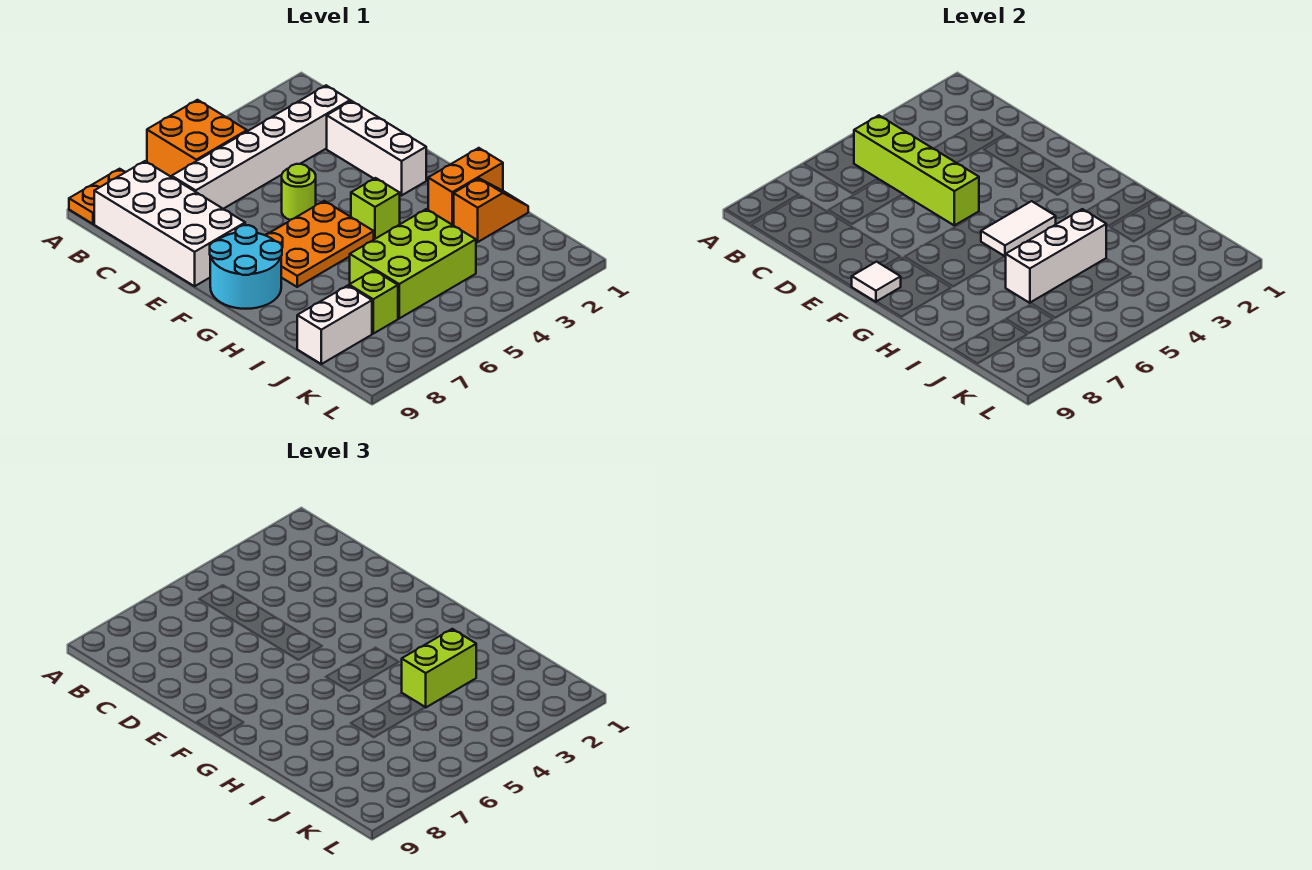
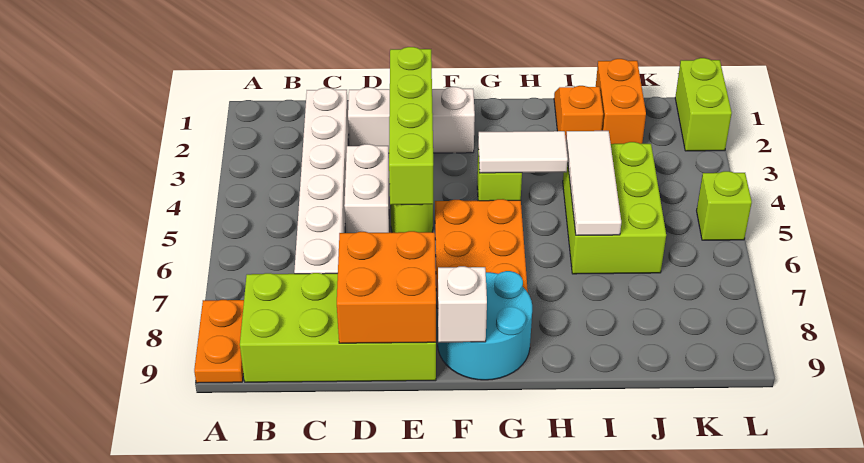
orange 2x2 brick [147,100,247,177] -> orange 2x2 brick moved to [337,231,436,343]
lime 1x4 brick [854,115,979,225] -> lime 1x4 brick turned to [389,47,433,205]
white 2x4 brick [94,161,245,286] -> lime 2x4 brick [240,273,436,382]
white 1x1 tile [851,262,901,302] -> white 1x1 brick [438,266,487,342]
white 1x2 tile [981,201,1056,257] -> white 1x2 tile turned to [478,131,568,173]
orange 1x2 brick [428,148,503,225] -> orange 1x2 brick moved to [596,59,646,144]
lime 1x2 brick [402,629,476,707] -> lime 1x2 brick moved to [675,58,732,151]
white 1x3 brick [1006,209,1106,303] -> white 1x3 tile [566,131,621,235]
lime 1x1 brick [349,270,398,334] -> lime 1x1 brick moved to [697,171,752,240]
white 1x2 brick [297,286,372,364] -> white 1x2 brick moved to [344,144,389,233]

